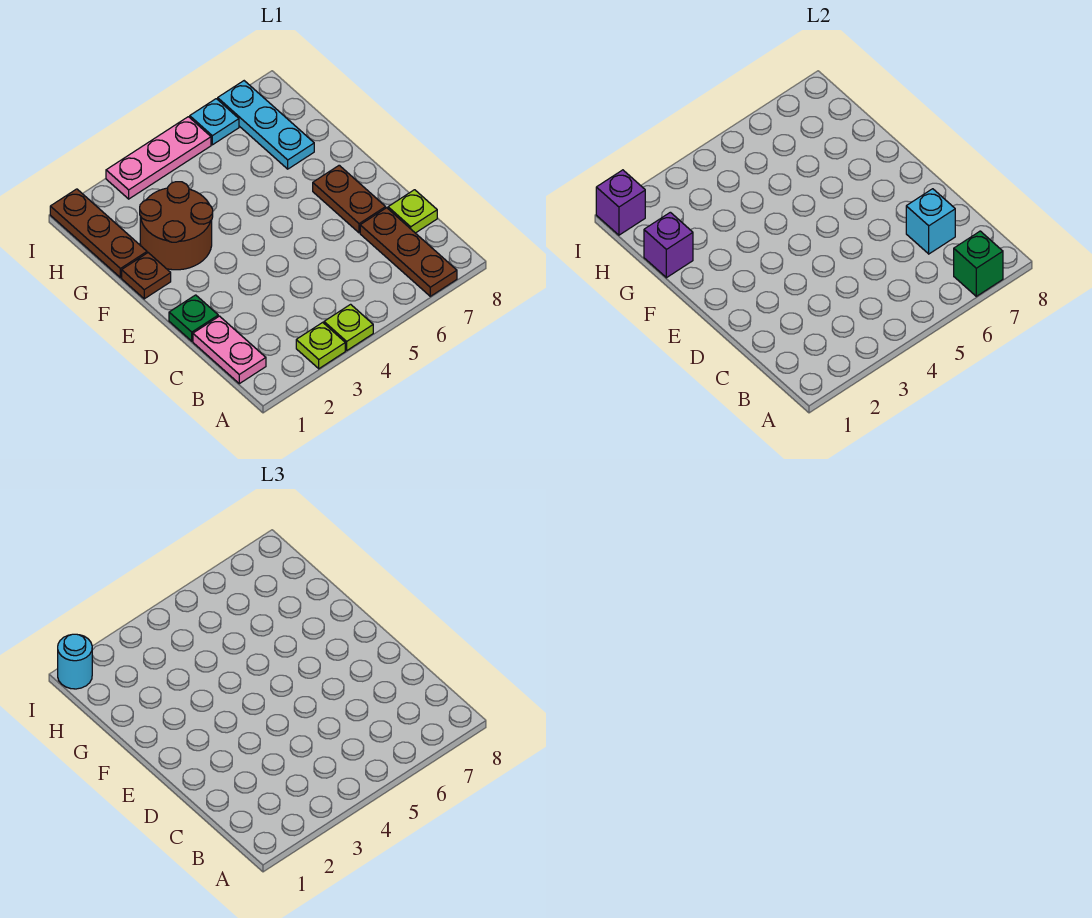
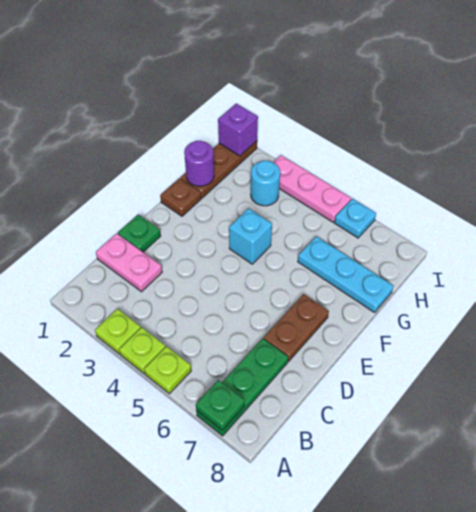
brown 1x3 plate [360,208,457,296] -> green 1x3 plate [196,338,288,436]
green 1x1 brick [954,231,1003,296] -> green 1x1 plate [196,380,245,430]
pink 1x2 plate [193,316,266,384] -> pink 1x2 plate turned to [96,233,162,292]
cyan 1x1 brick [906,189,955,254] -> cyan 1x1 brick moved to [229,208,272,264]
lime 1x1 plate [388,190,437,233] -> lime 1x1 plate moved to [144,346,191,394]
brown 2x2 round brick [140,182,213,270] -> none
purple 1x1 brick [644,212,693,278] -> purple 1x1 round brick [184,141,214,186]
cyan 1x3 plate [218,81,314,169] -> cyan 1x3 plate turned to [298,236,394,312]
cyan 1x1 round brick [58,634,92,689] -> cyan 1x1 round brick moved to [251,161,280,206]

